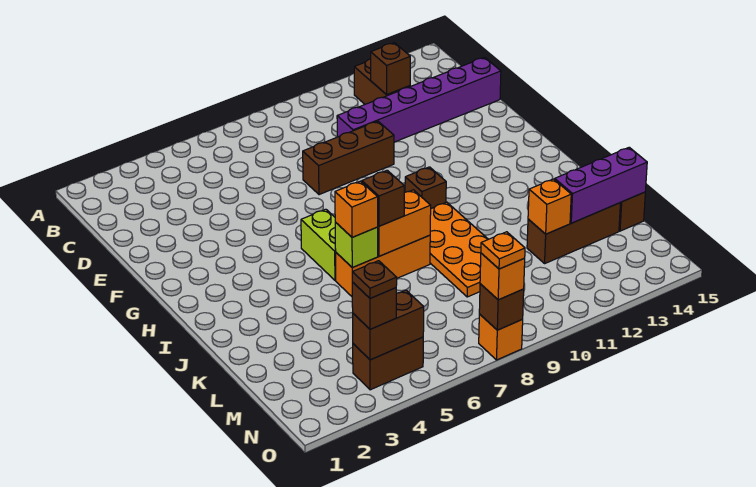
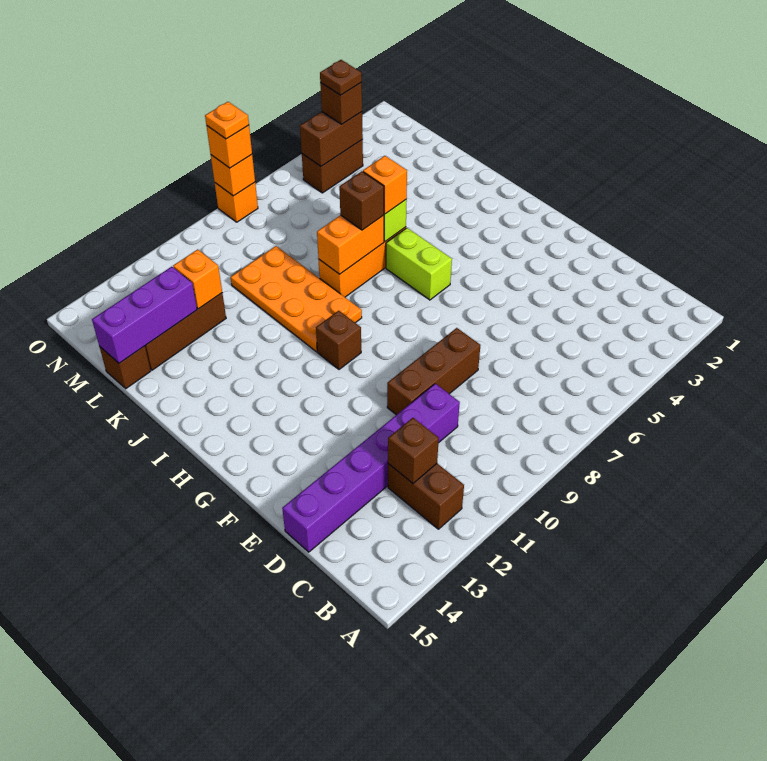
brown 1x1 brick [479,284,524,330] -> orange 1x1 brick [211,155,255,196]

